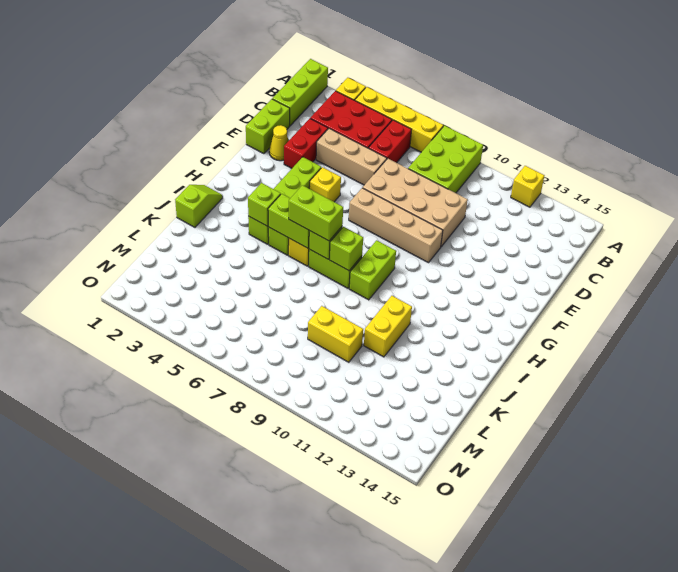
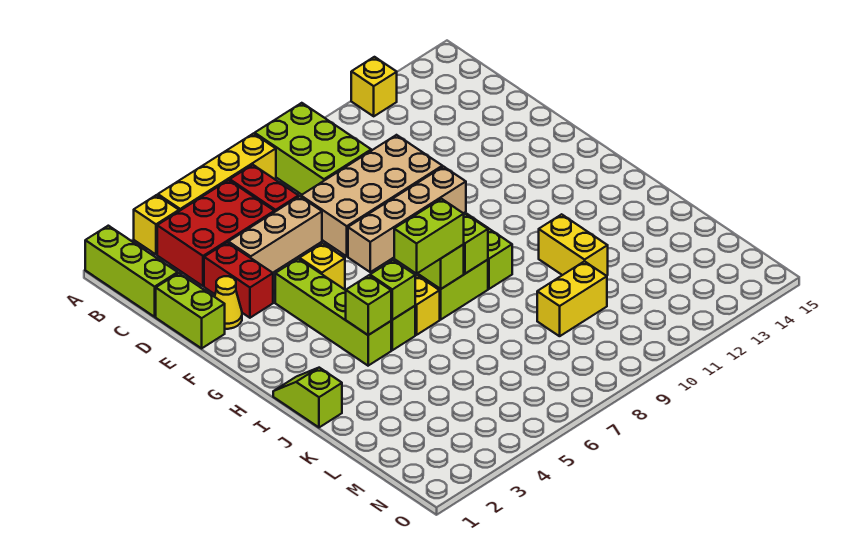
lime 1x2 brick [268,194,309,248] -> lime 1x1 brick [370,260,415,320]

